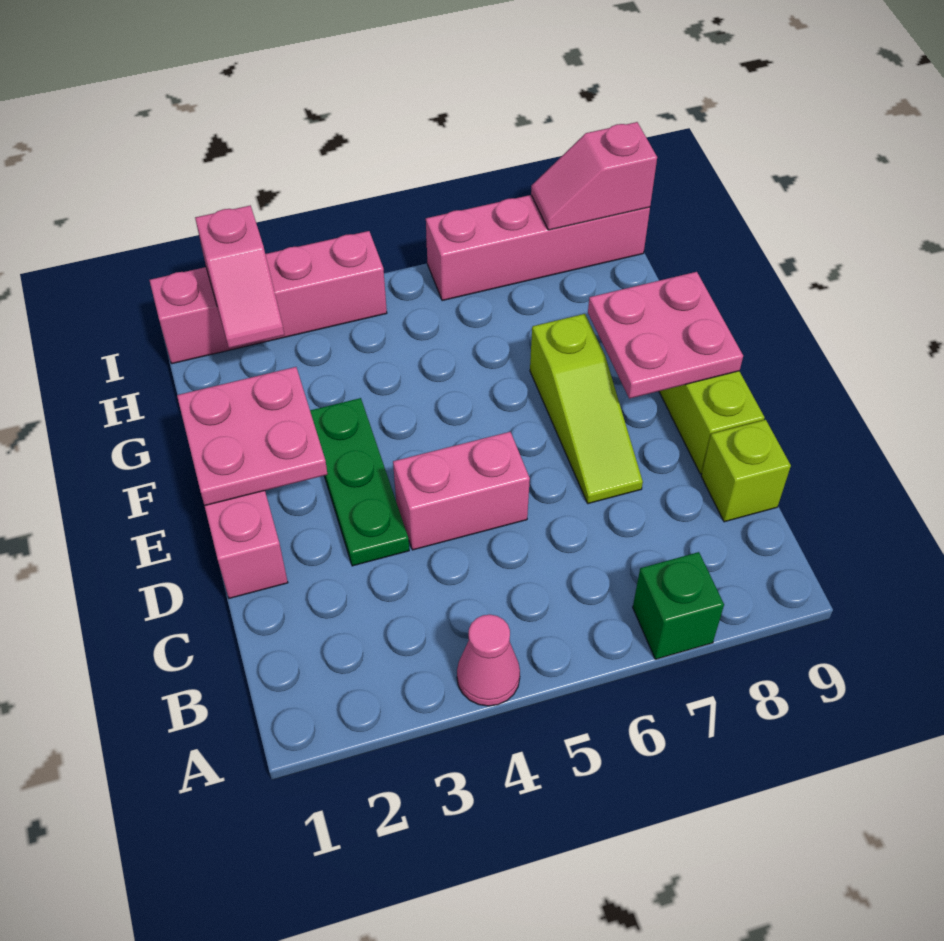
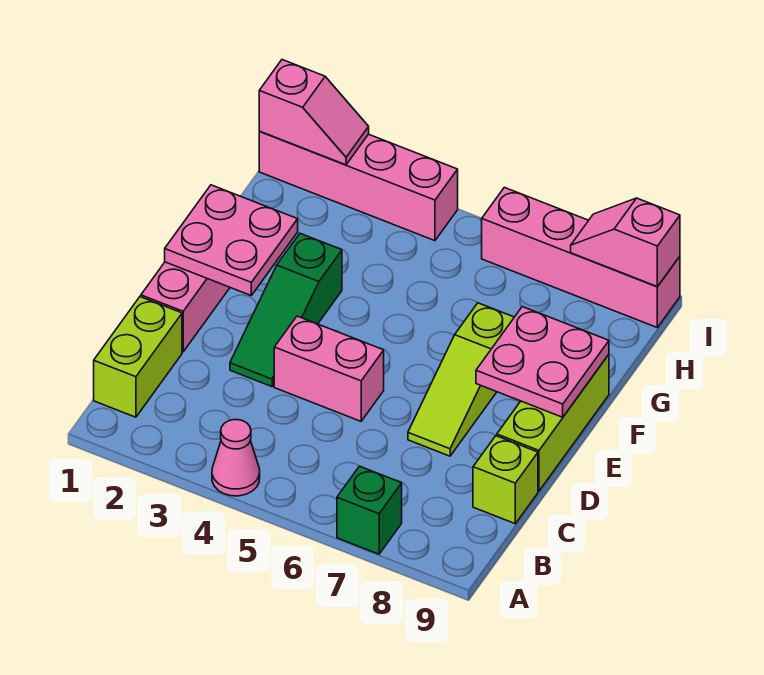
none -> lime 1x2 brick [94,297,182,417]
green 1x3 plate [310,398,409,566] -> green 1x3 slope [230,233,342,387]
pink 1x2 slope [195,205,284,348] -> pink 1x2 slope turned to [259,60,369,165]

